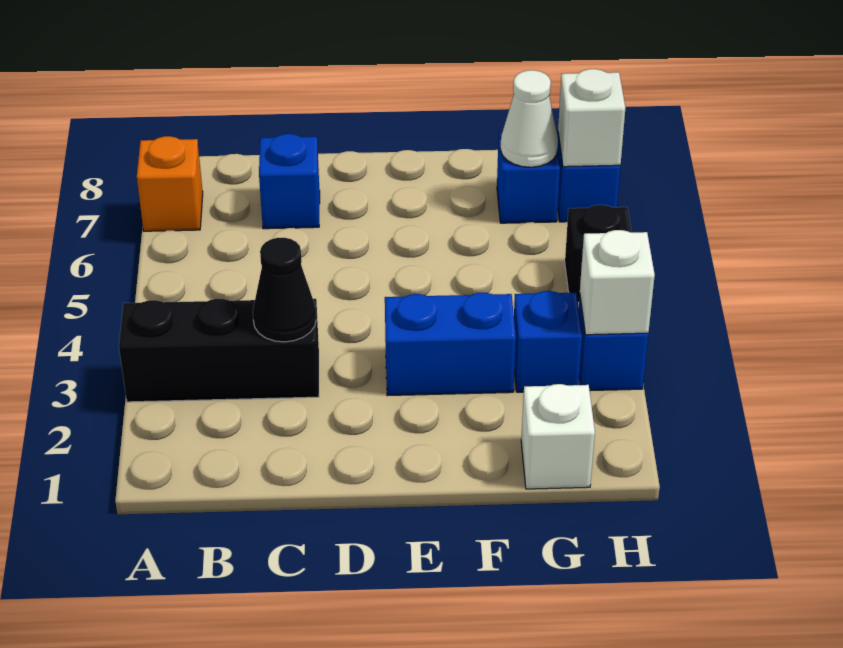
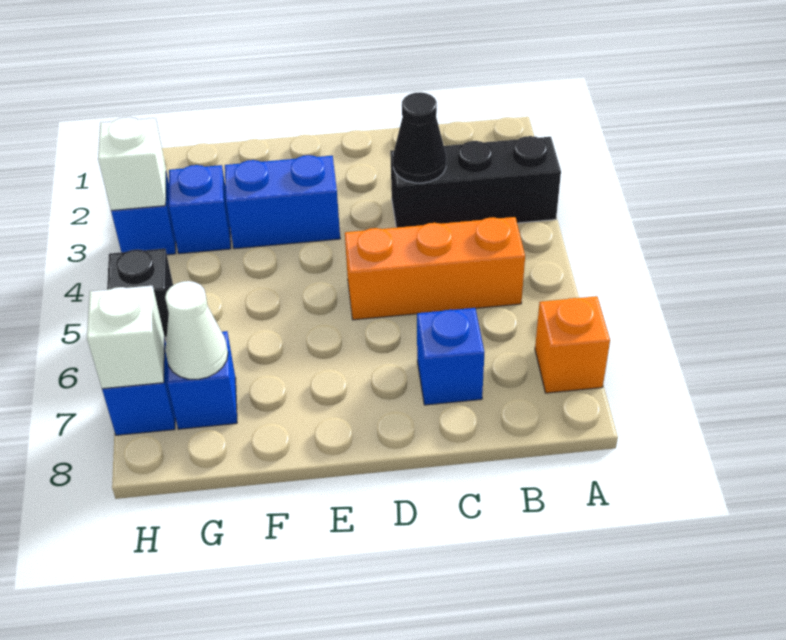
none -> orange 1x3 brick [345,217,525,320]
white 1x1 brick [521,384,595,489] -> none

